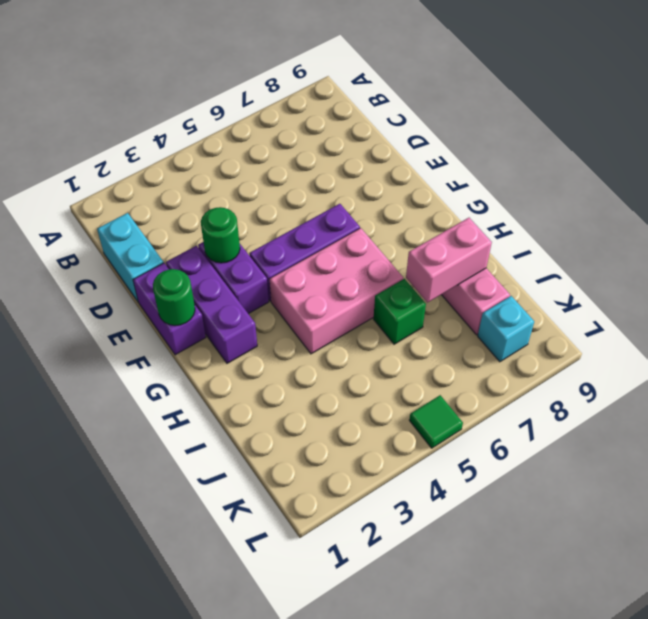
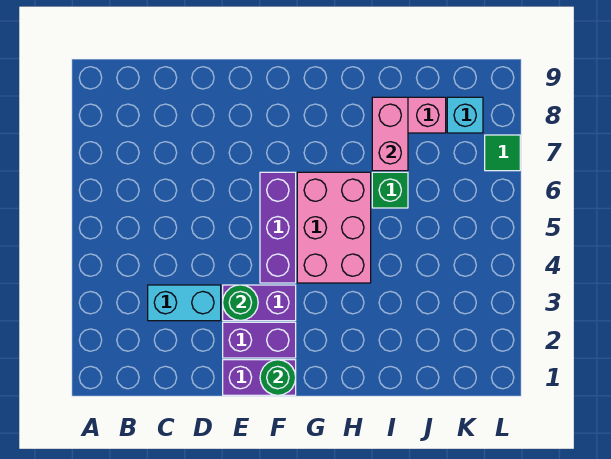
cyan 1x2 brick [97,213,164,301] -> cyan 1x2 brick moved to [148,285,221,321]
purple 1x3 brick [166,246,257,363] -> purple 1x2 brick [223,322,296,358]
green 1x1 tile [409,395,463,448] -> green 1x1 tile moved to [485,135,520,171]

